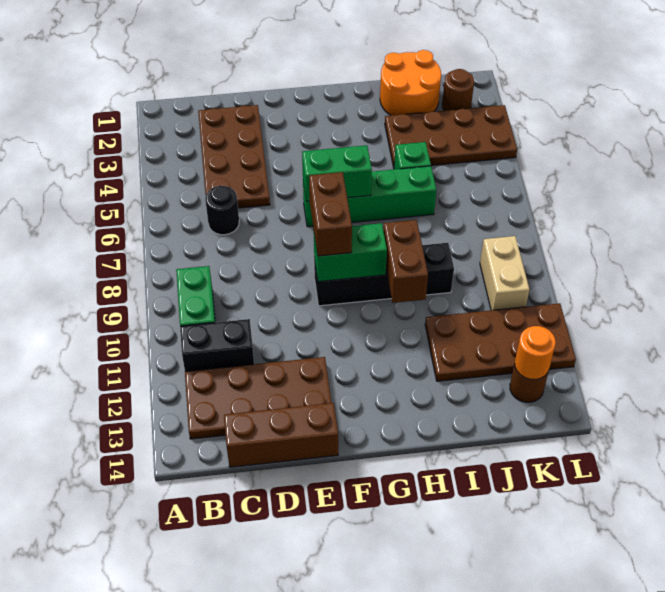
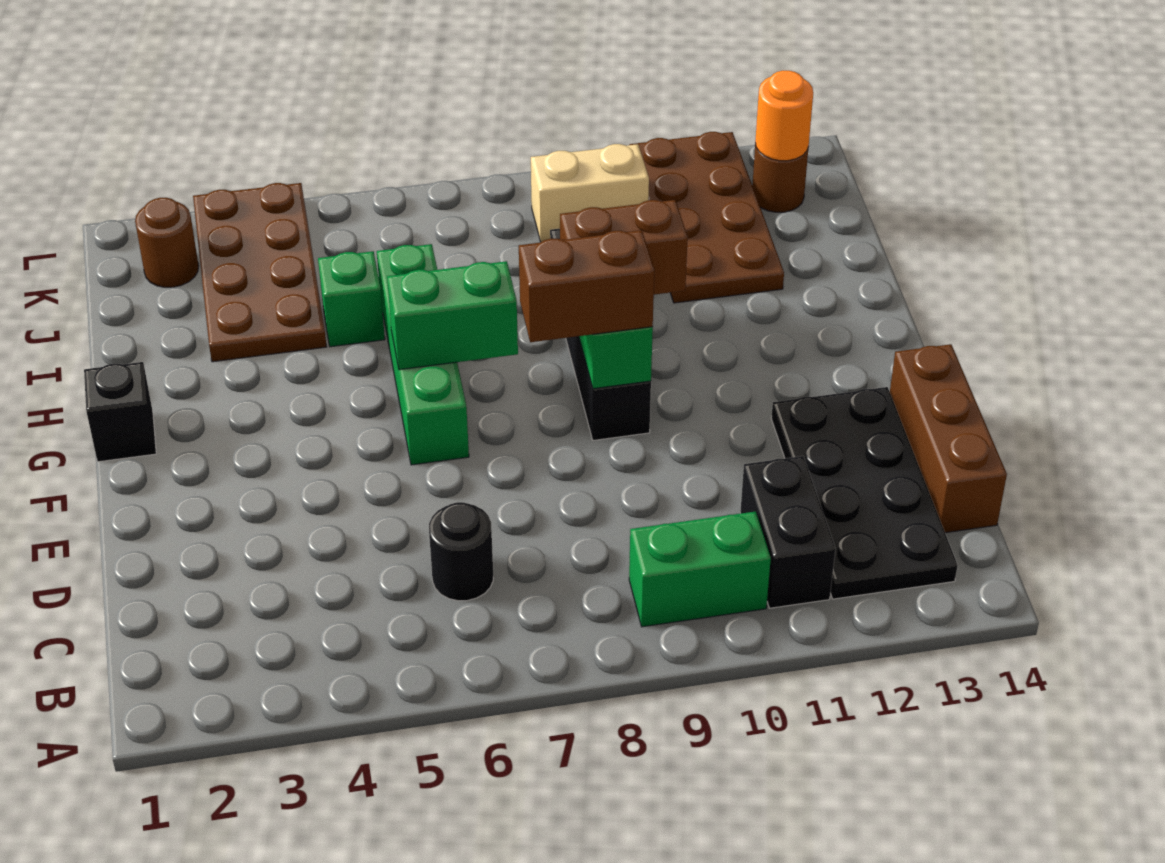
brown 2x4 plate [185,357,332,439] -> black 2x4 plate [771,387,958,599]
brown 2x4 plate [198,105,270,208] -> none
green 1x2 brick [302,145,372,202] -> green 1x2 brick turned to [387,261,518,370]
none -> black 1x1 brick [84,362,156,462]
orange 2x2 round brick [380,50,441,115] -> none

